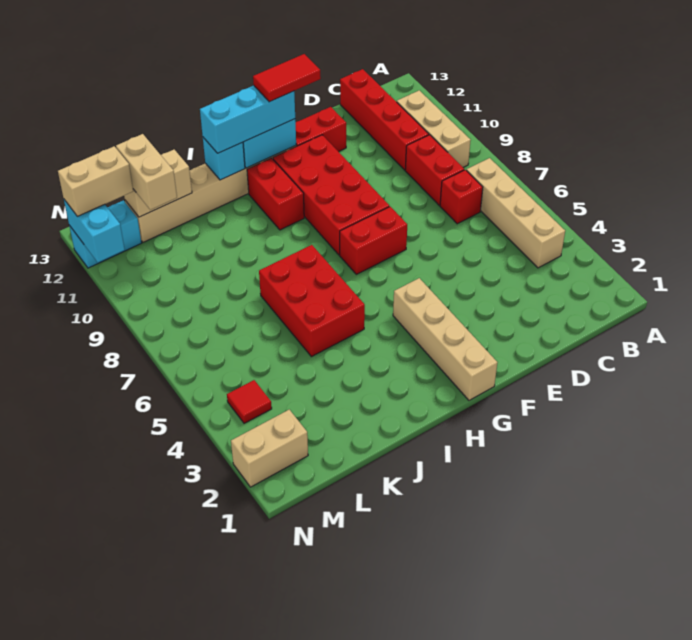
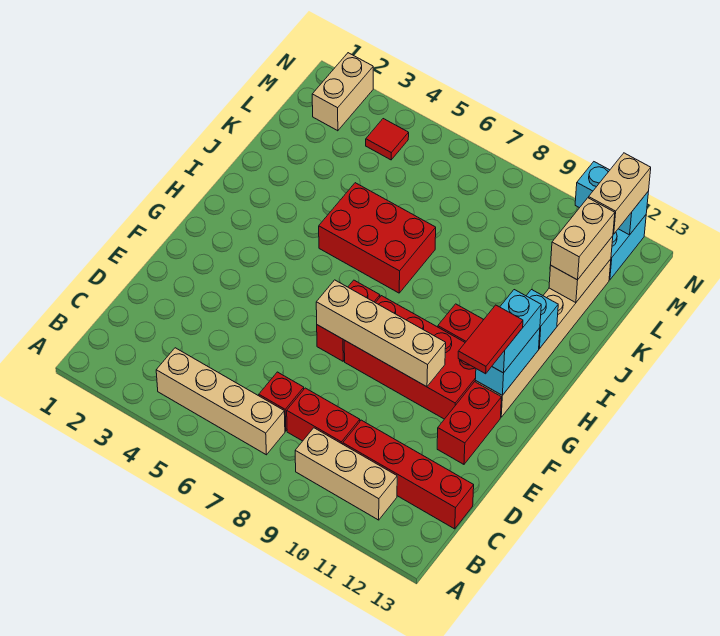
tan 1x4 brick [393,278,497,400] -> tan 1x4 brick moved to [316,280,446,387]
cyan 1x3 brick [200,85,295,153] -> cyan 1x2 brick [492,290,541,373]
tan 1x2 brick [116,134,177,210] -> tan 1x2 brick turned to [551,198,615,280]

